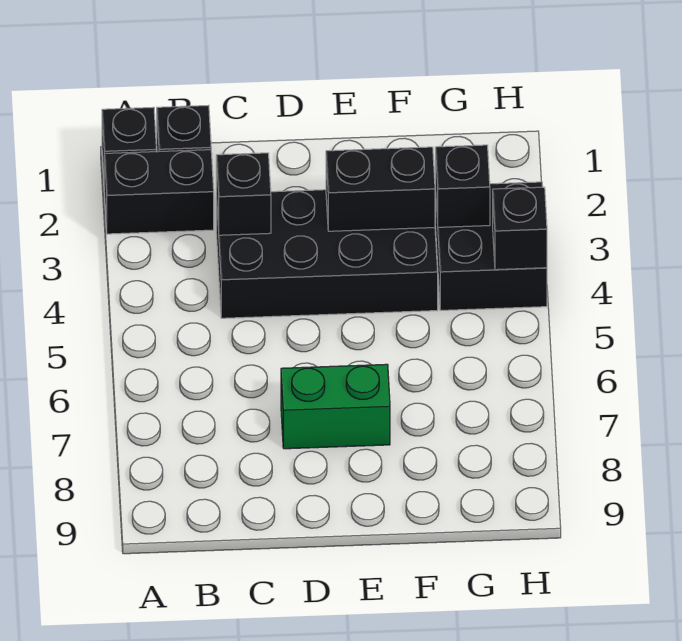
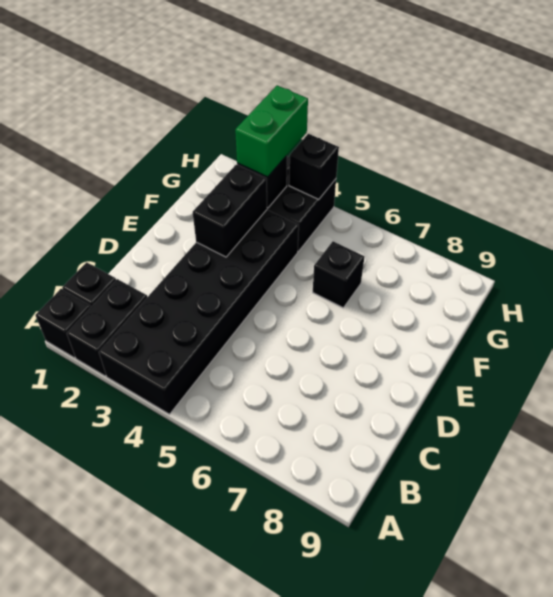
black 2x4 brick [216,190,438,318] -> black 2x6 brick [99,210,299,414]
black 1x1 brick [216,153,271,235] -> black 1x1 brick moved to [313,241,365,308]
green 1x2 brick [281,364,390,449] -> green 1x2 brick moved to [235,85,308,177]

